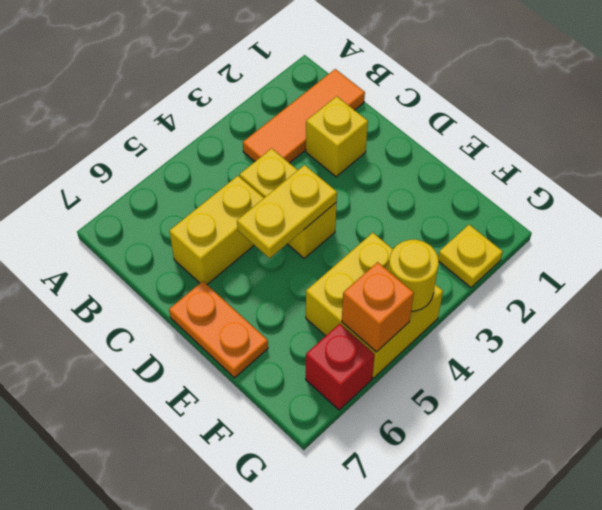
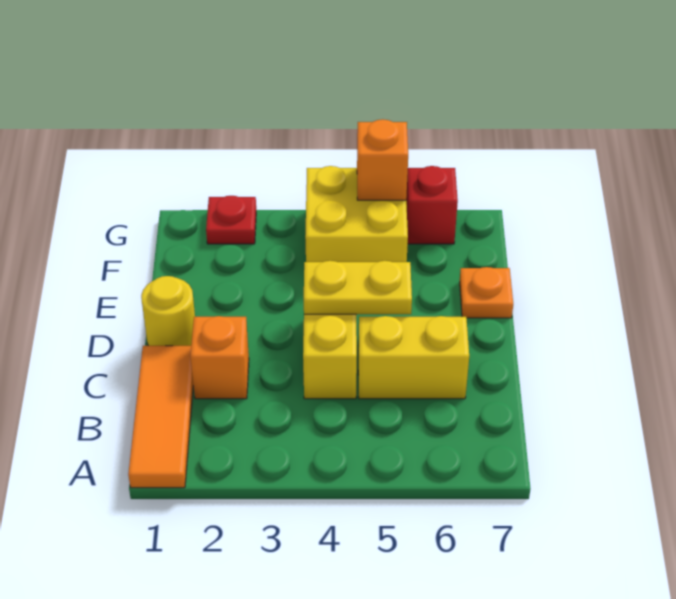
orange 1x3 tile [243,69,365,163] -> orange 1x3 tile turned to [128,346,193,488]
yellow 1x1 brick [306,96,368,177] -> orange 1x1 brick [190,316,249,399]
orange 1x2 plate [169,281,268,378] -> orange 1x1 plate [460,267,513,318]
yellow 1x1 plate [438,225,503,287] -> red 1x1 plate [206,196,256,244]
yellow 1x1 round brick [388,240,439,311] -> yellow 1x1 round brick moved to [141,276,195,346]

